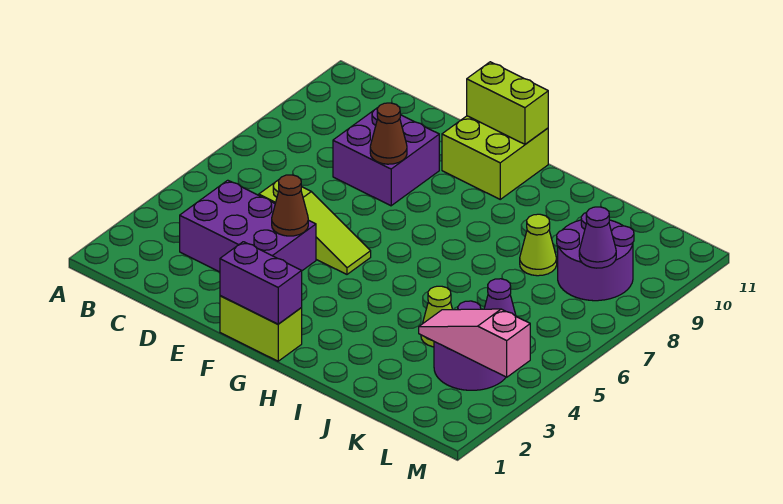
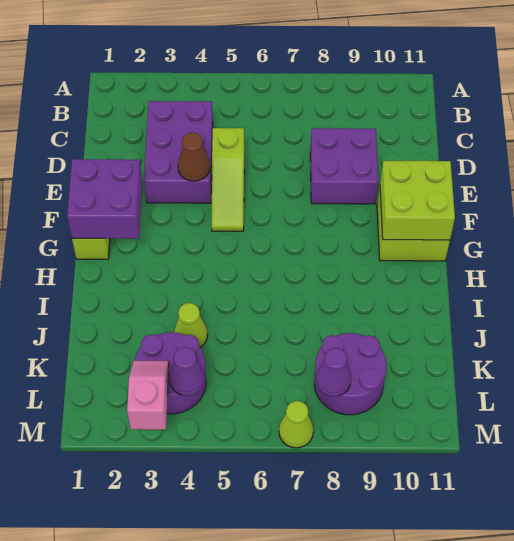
brown 1x1 cone [370,103,407,164] -> none
purple 1x2 brick [220,242,302,324] -> purple 2x2 brick [67,159,142,239]
lime 1x2 brick [467,62,548,144] -> lime 2x2 brick [380,161,455,240]
lime 1x1 cone [520,214,557,276] -> lime 1x1 cone moved to [279,401,313,448]
pink 1x3 slope [419,309,530,377] -> pink 1x2 slope [127,361,169,430]

